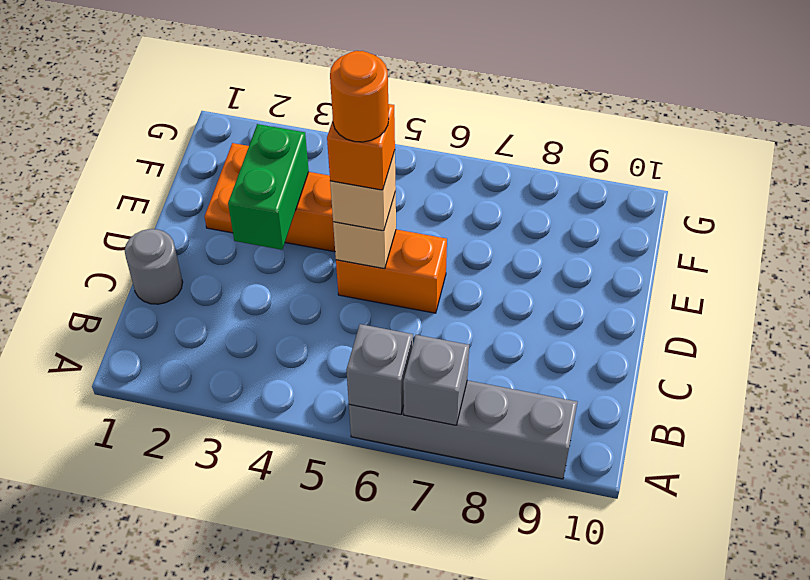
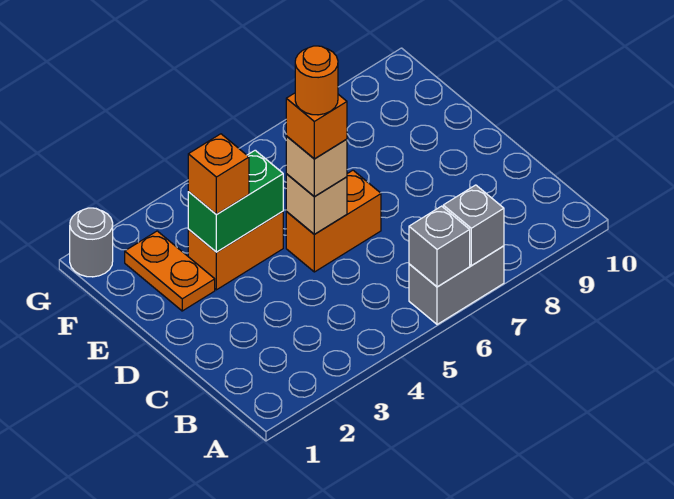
grey 1x4 brick [349,380,577,479] -> grey 1x2 brick [409,246,504,324]
grey 1x1 round brick [125,229,183,304] -> grey 1x1 round brick moved to [70,208,113,277]
green 1x2 brick [228,124,309,250] -> green 1x2 brick turned to [188,150,283,252]
none -> orange 1x1 brick [188,134,249,215]

